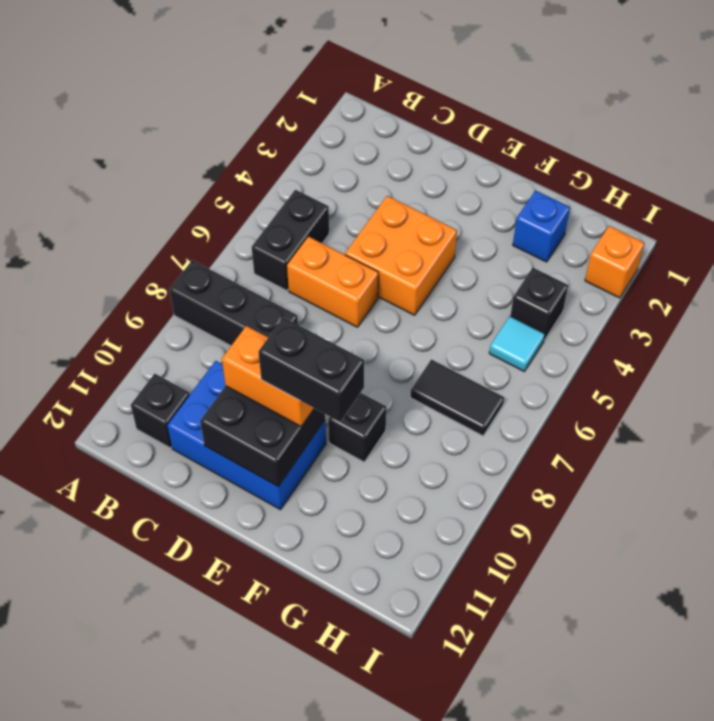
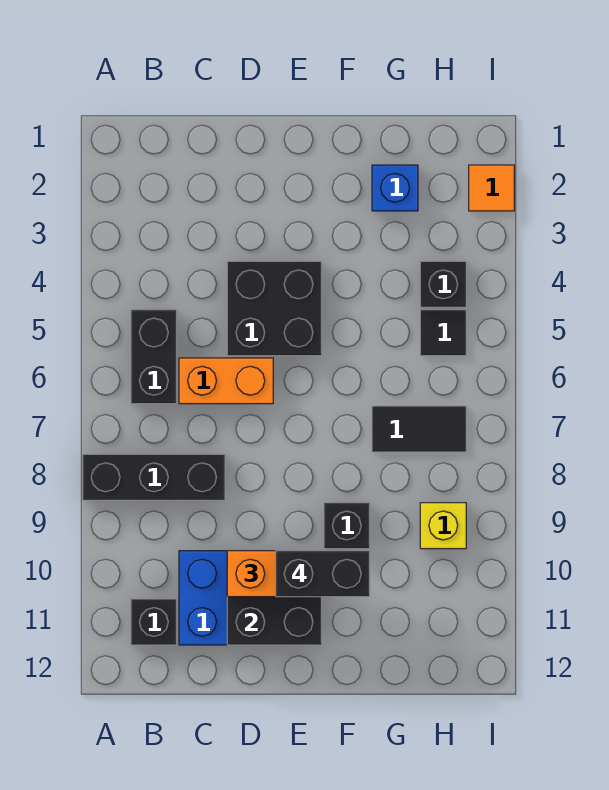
orange 2x2 brick [345,196,457,315] -> black 2x2 brick [227,261,322,356]
cyan 1x1 tile [489,316,545,372] -> black 1x1 tile [420,310,466,356]
none -> yellow 1x1 brick [420,503,466,549]
orange 1x1 brick [585,226,644,298] -> orange 1x1 tile [469,165,514,211]

